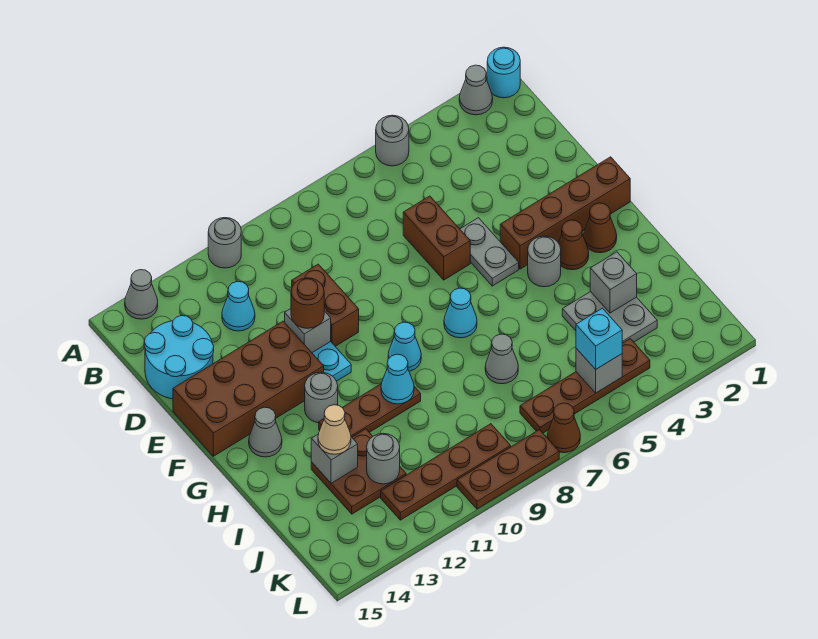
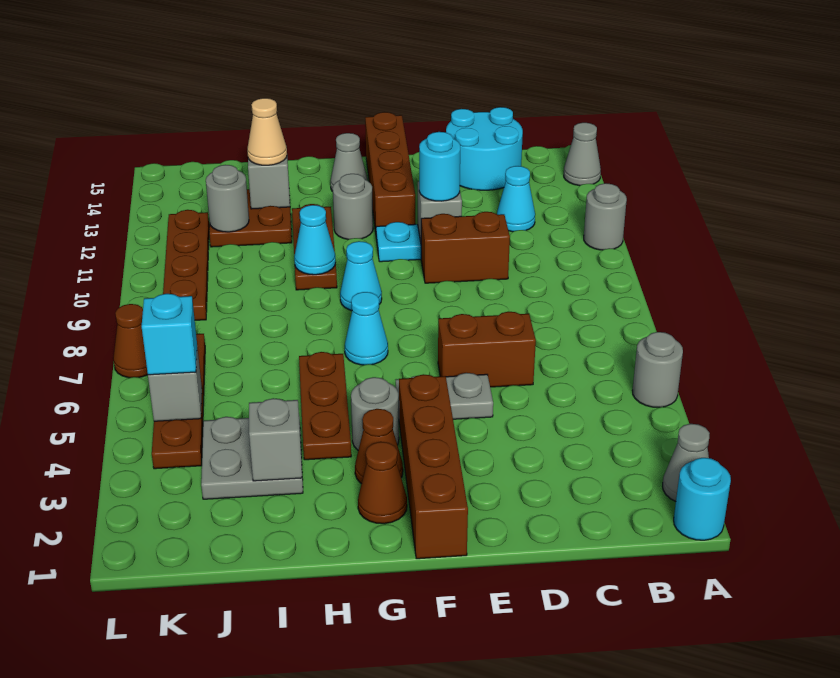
brown 1x1 round brick [291,278,324,328] -> cyan 1x1 round brick [419,132,460,201]
brown 2x4 brick [173,321,324,456] -> brown 1x4 brick [365,112,415,232]
grey 1x1 cone [485,334,518,384] -> none
brown 1x3 plate [457,430,559,509] -> brown 1x3 plate moved to [299,352,351,460]

